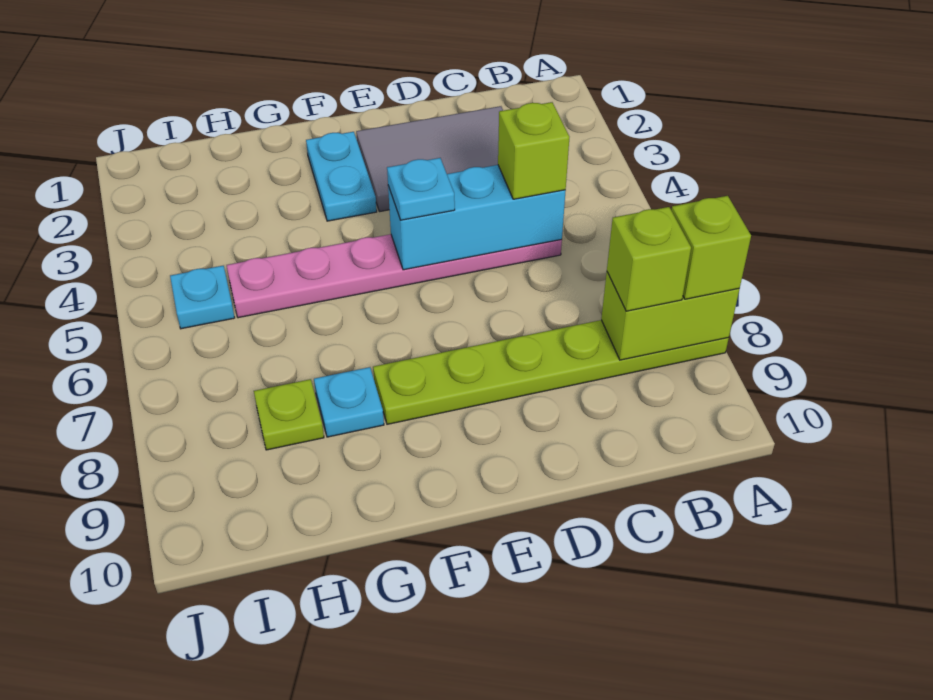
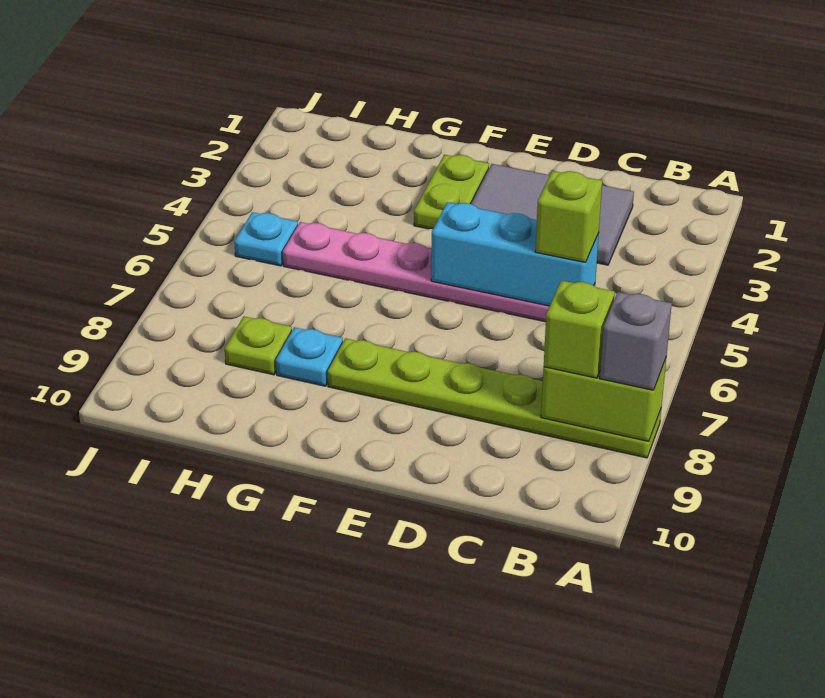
lime 1x1 brick [671,196,751,299] -> grey 1x1 brick [600,292,672,390]
cyan 1x1 plate [387,158,455,220] -> none
cyan 1x2 plate [306,132,377,221] -> lime 1x2 plate [414,155,489,229]

